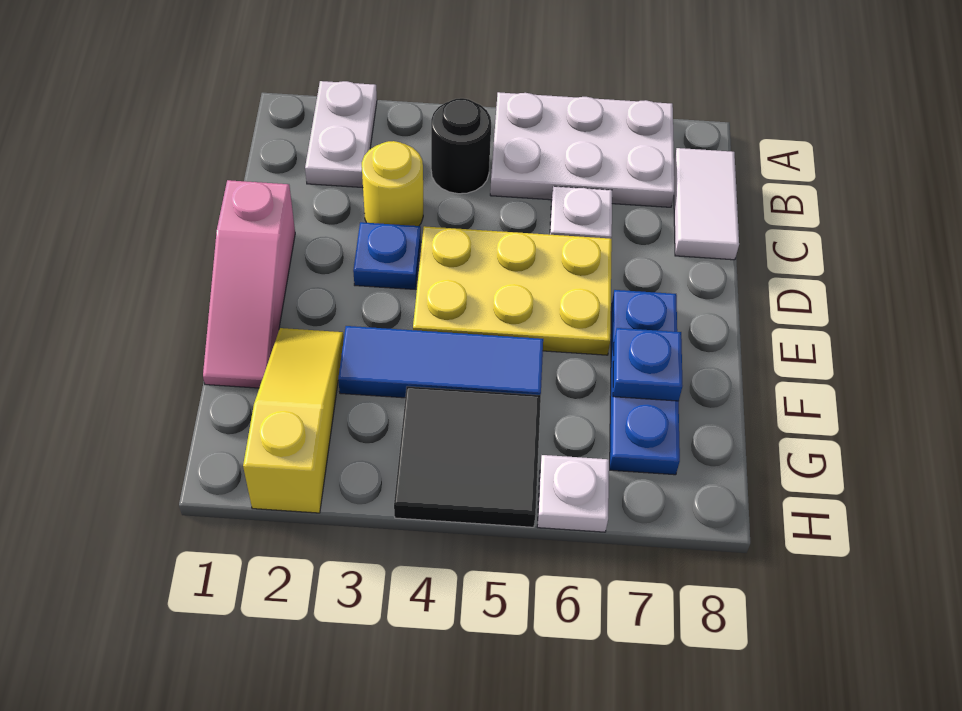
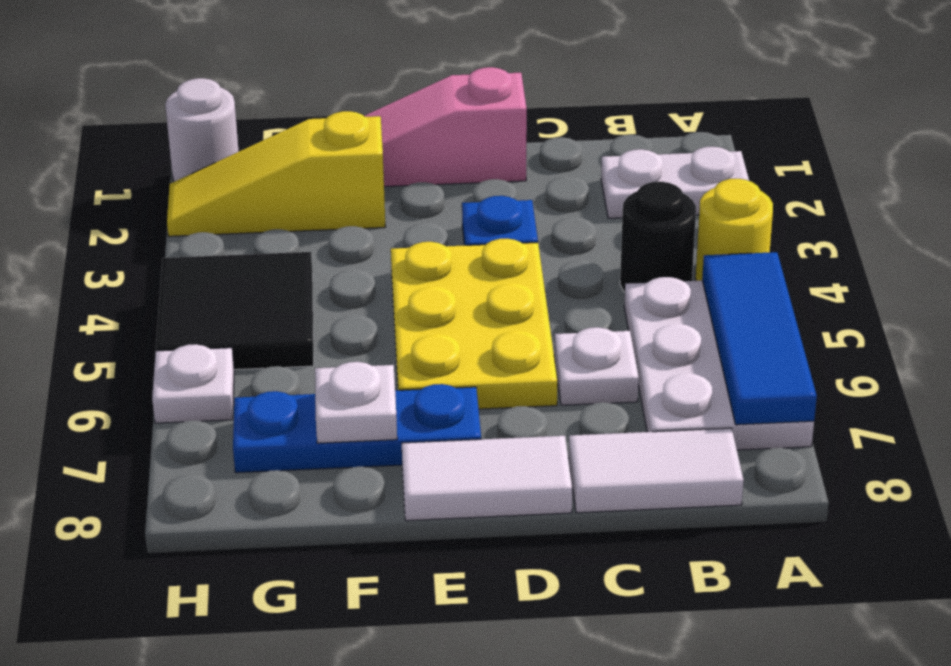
yellow 1x1 round brick [362,141,423,226] -> yellow 1x1 round brick moved to [696,179,773,281]
none -> white 1x2 tile [402,436,573,521]
yellow 1x3 slope [243,328,344,513] -> yellow 1x3 slope turned to [167,111,385,236]
blue 1x3 tile [338,326,543,398] -> blue 1x3 tile moved to [702,252,817,425]
blue 1x1 plate [613,328,683,401] -> white 1x1 plate [315,362,397,443]
none -> white 1x1 round brick [165,78,239,182]

